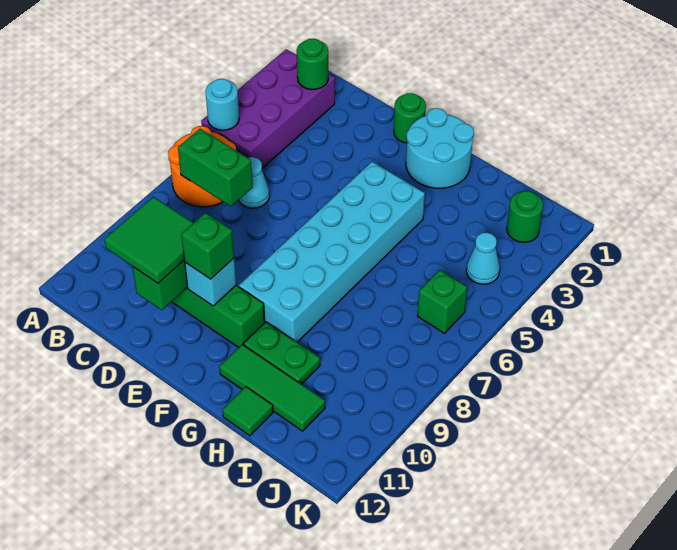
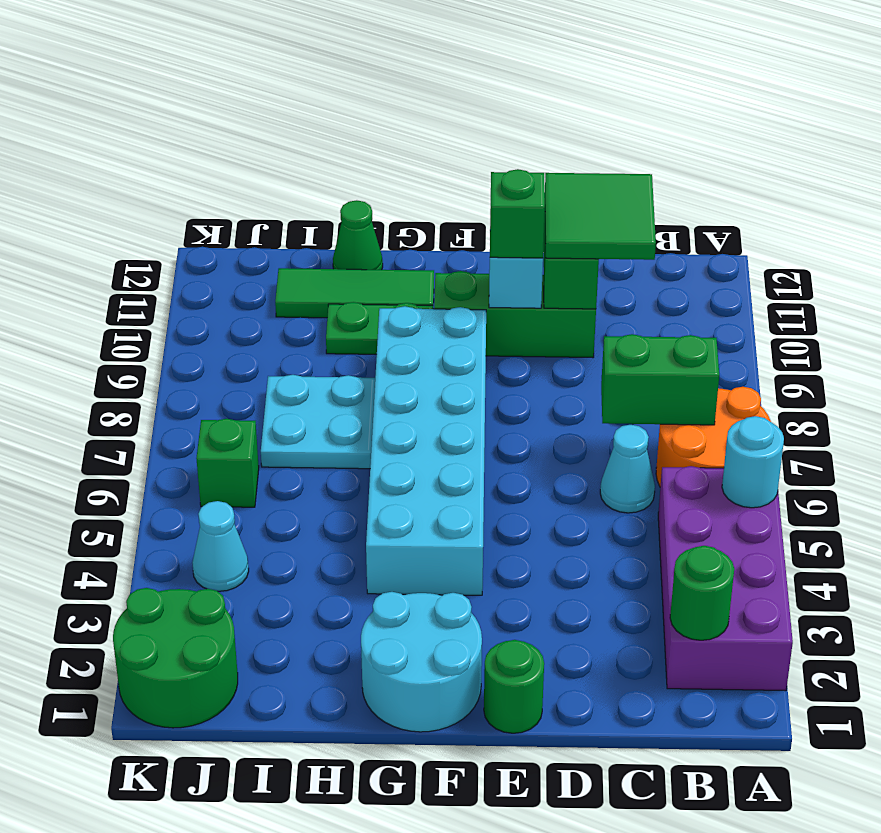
none -> cyan 2x2 plate [261,375,375,469]
green 1x1 tile [223,387,273,436] -> green 1x1 cone [333,200,383,270]
green 1x1 round brick [507,191,543,242] -> green 2x2 round brick [113,588,238,728]

